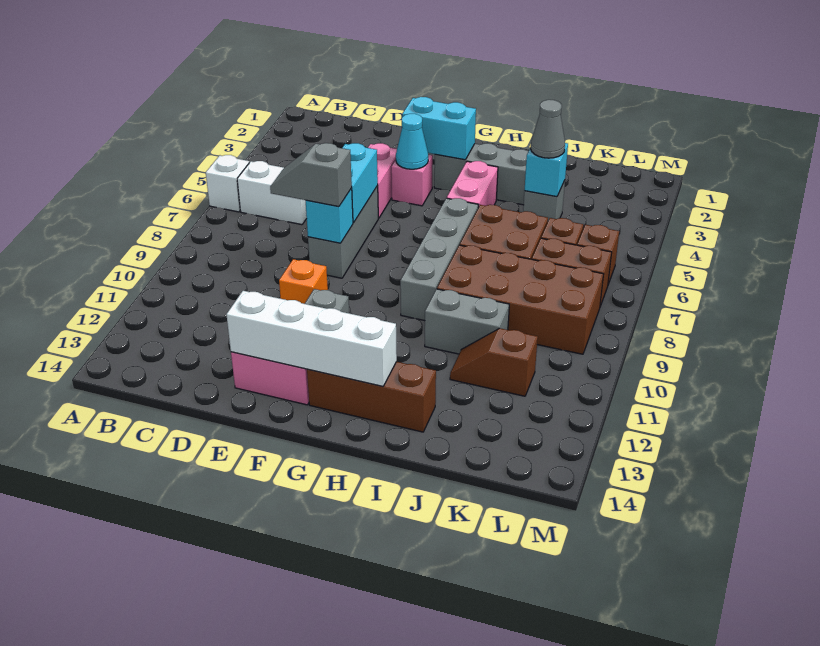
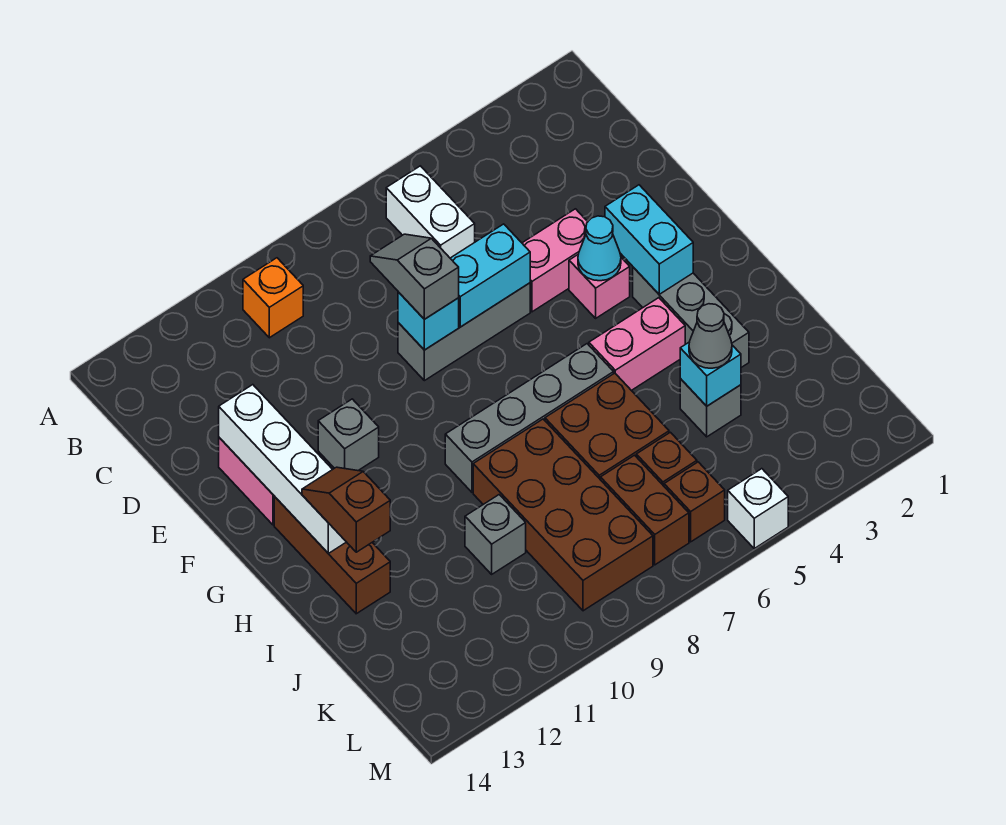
white 1x1 brick [206,155,249,212] -> white 1x1 brick moved to [728,469,788,548]
orange 1x1 brick [279,259,328,304] -> orange 1x1 brick moved to [243,258,303,338]
grey 1x2 brick [425,289,509,354] -> grey 1x1 brick [465,495,526,574]
brown 1x2 slope [450,328,538,396] -> brown 1x2 slope moved to [302,467,390,552]

